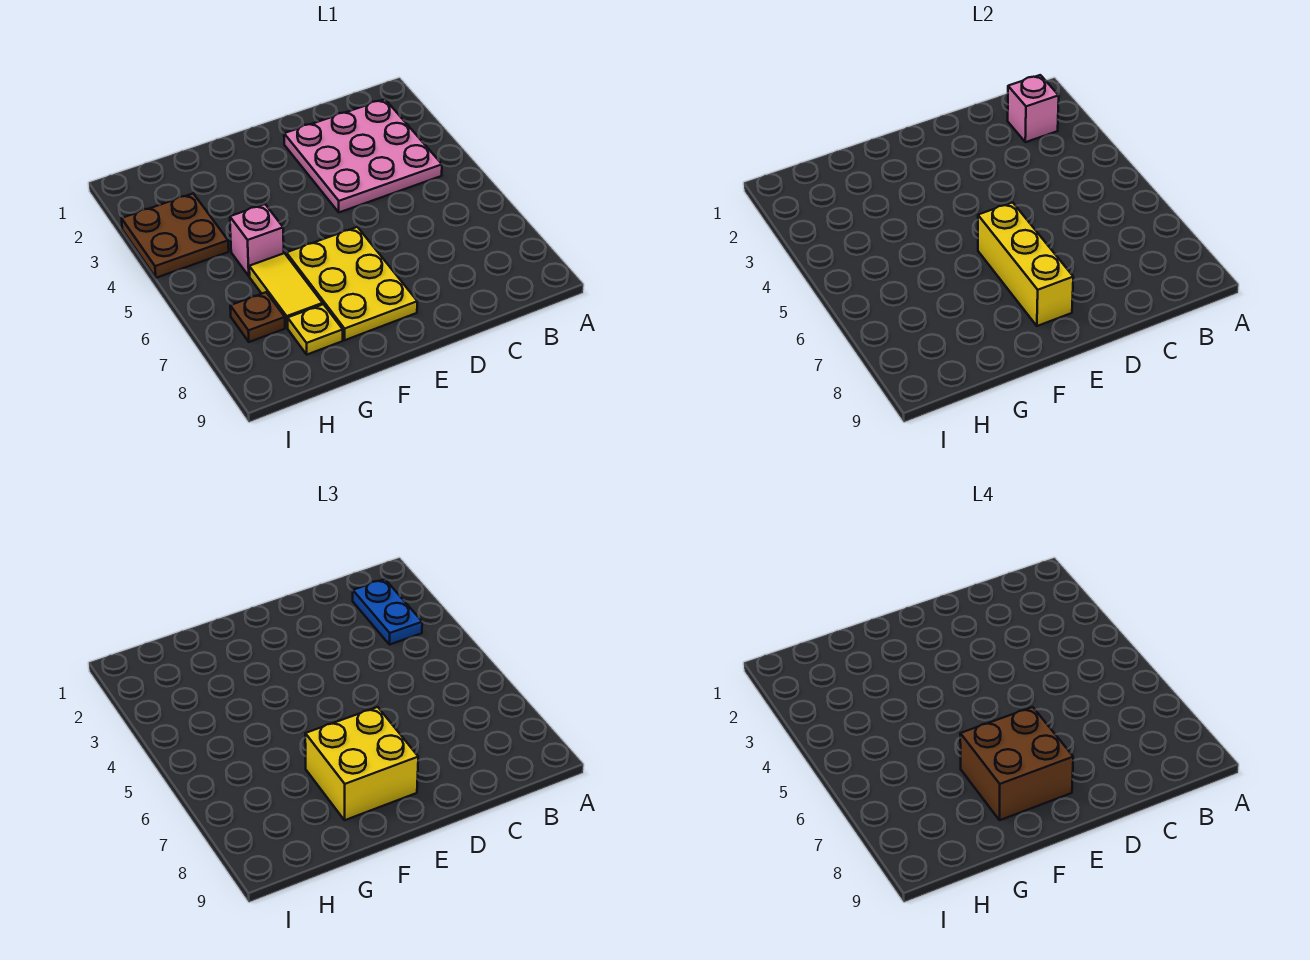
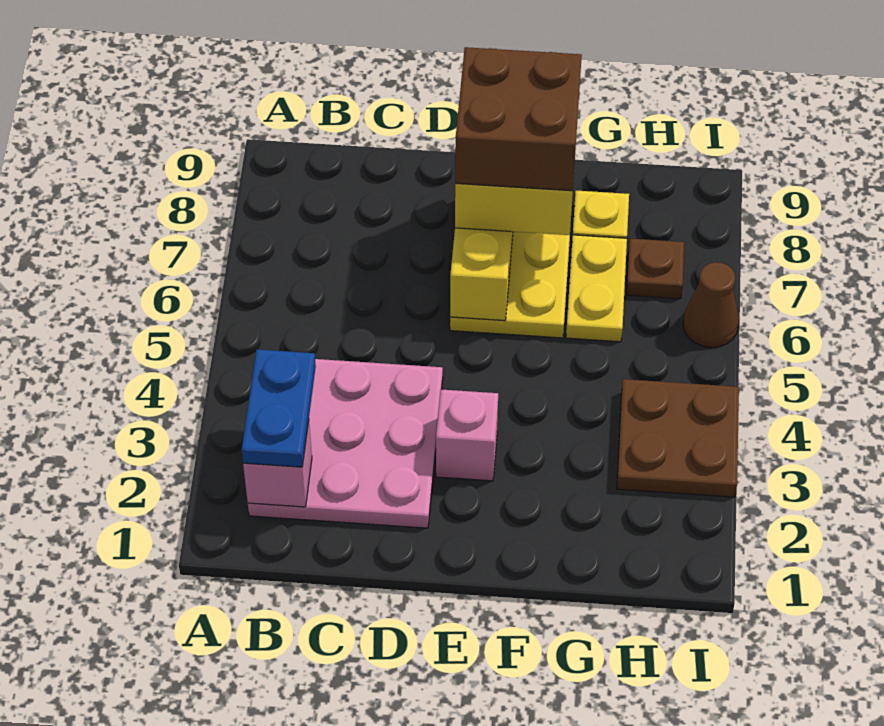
pink 1x1 brick [230,204,284,276] -> pink 1x1 brick moved to [436,389,498,481]
yellow 1x2 tile [249,253,323,328] -> yellow 1x2 plate [566,235,627,342]
none -> brown 1x1 cone [683,262,739,348]

